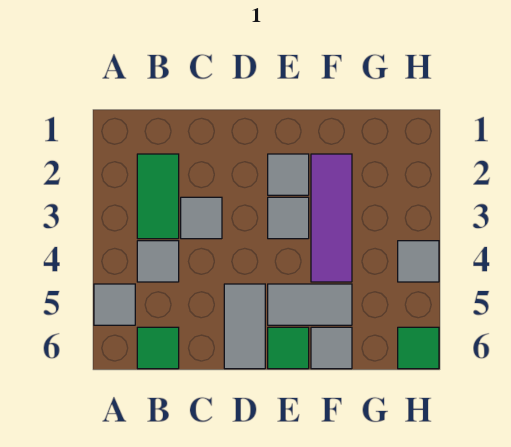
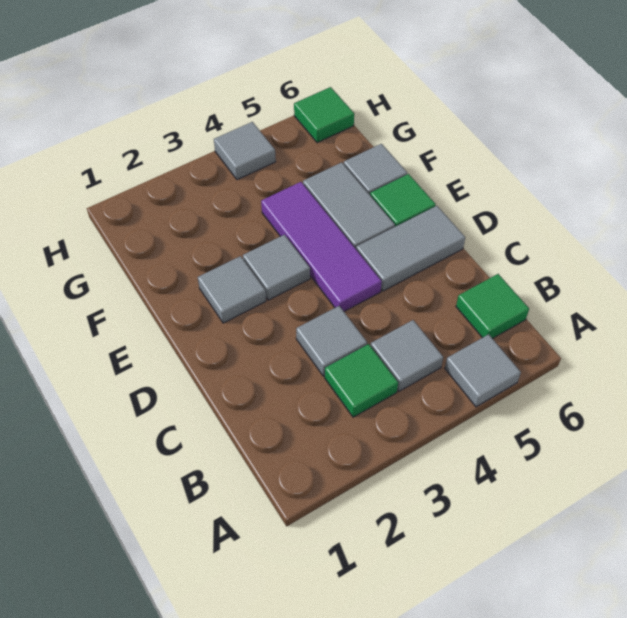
green 1x2 tile [137,154,179,239] -> green 1x1 tile [325,344,398,417]
purple 1x3 tile [311,154,352,282] -> purple 1x3 tile turned to [261,182,382,311]

